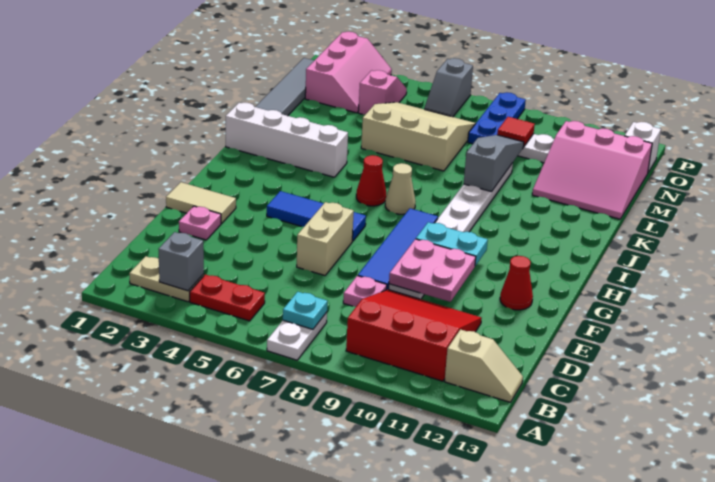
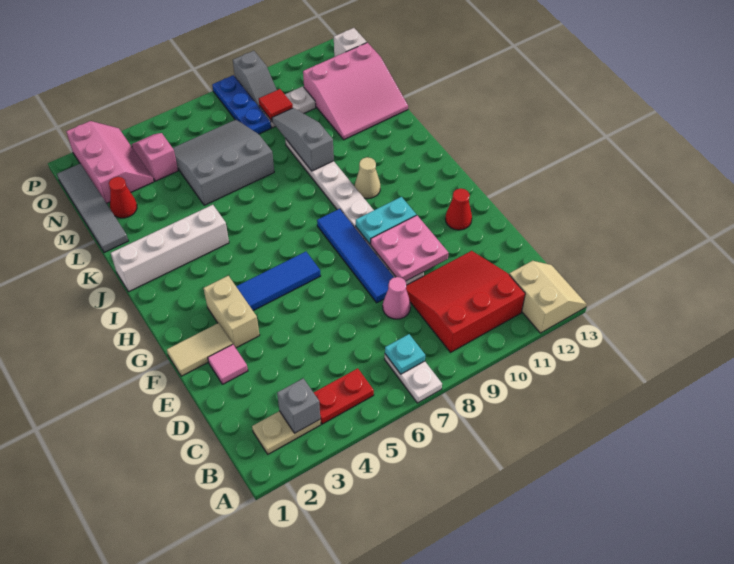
tan 1x2 slope [445,329,523,402] -> tan 2x2 slope [509,261,587,333]
pink 1x1 plate [343,276,387,307] -> pink 1x1 cone [383,277,411,319]
pink 1x1 plate [179,206,221,240] -> pink 1x1 tile [208,344,248,384]
tan 1x2 brick [297,202,354,275] -> tan 1x2 brick moved to [203,276,260,348]
red 1x1 cone [356,155,386,206] -> red 1x1 cone moved to [109,177,137,218]
tan 1x1 cone [385,163,415,214] -> tan 1x1 cone moved to [355,157,380,198]
tan 3x3 slope [361,102,476,171] -> grey 3x3 slope [173,120,274,205]
grey 1x2 slope [424,58,473,117] -> grey 1x2 slope moved to [233,51,277,108]

